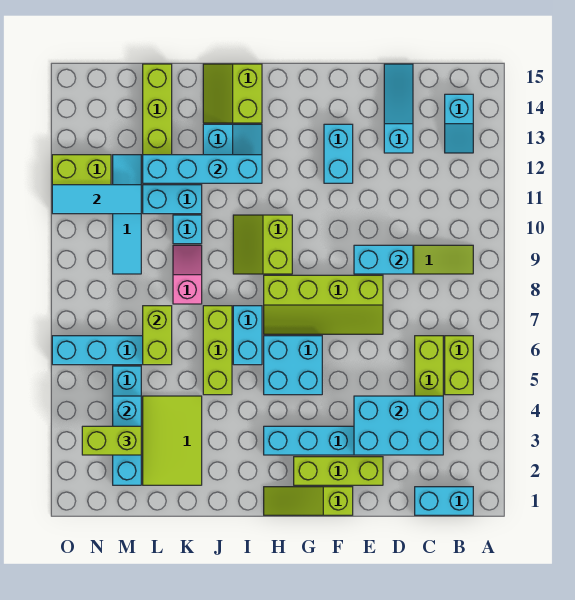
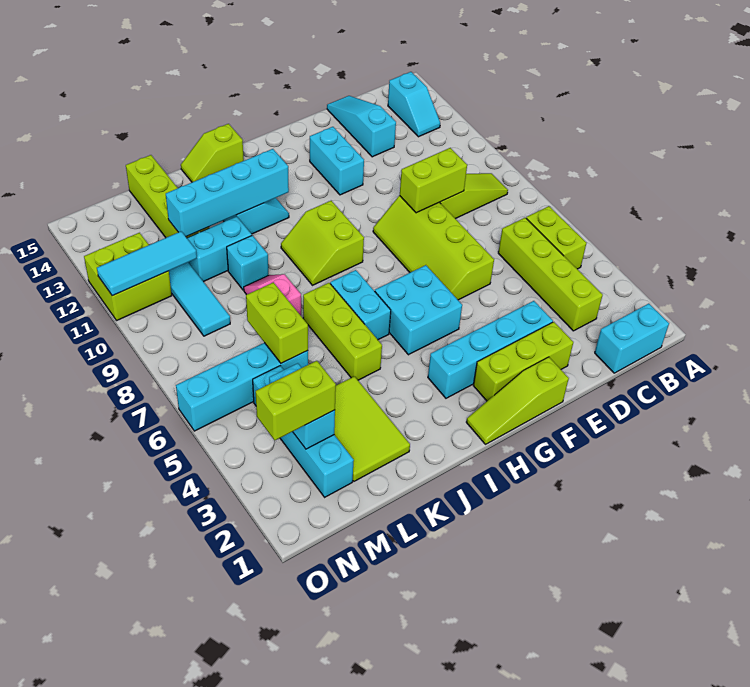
cyan 2x3 brick [354,396,443,455] -> none
cyan 1x2 brick [354,245,413,274] -> lime 1x2 brick [400,148,467,213]
lime 2x4 slope [264,275,383,334] -> lime 2x4 slope turned to [373,196,494,300]
lime 2x2 slope [203,64,262,123] -> lime 1x2 slope [181,124,244,182]

